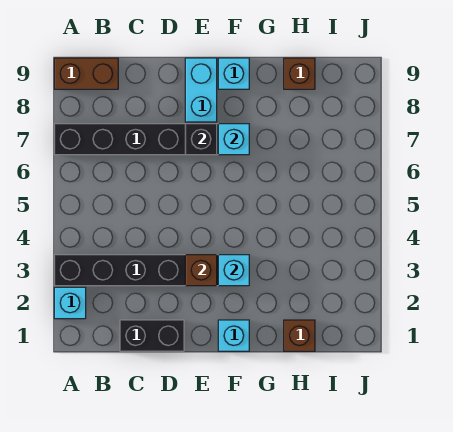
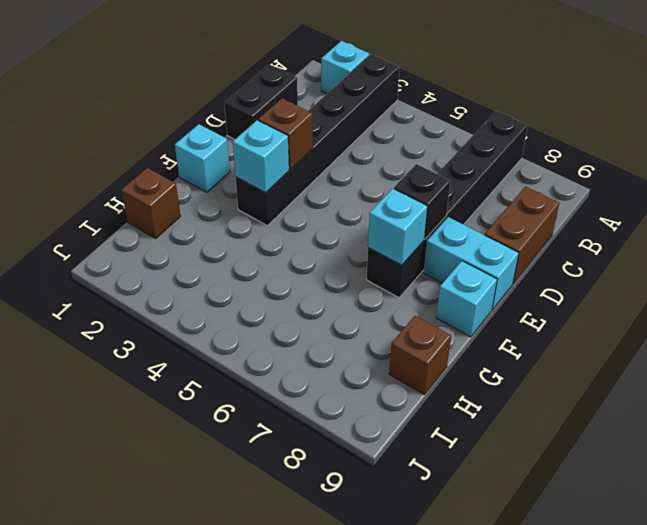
brown 1x2 brick [54,58,118,89] -> brown 1x2 brick moved to [485,187,559,284]

